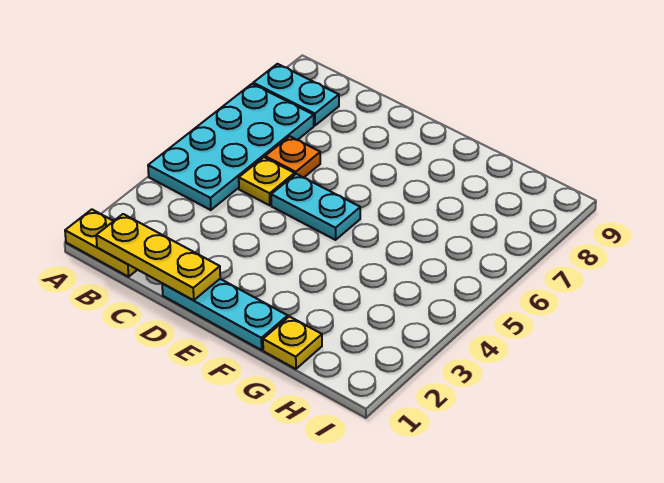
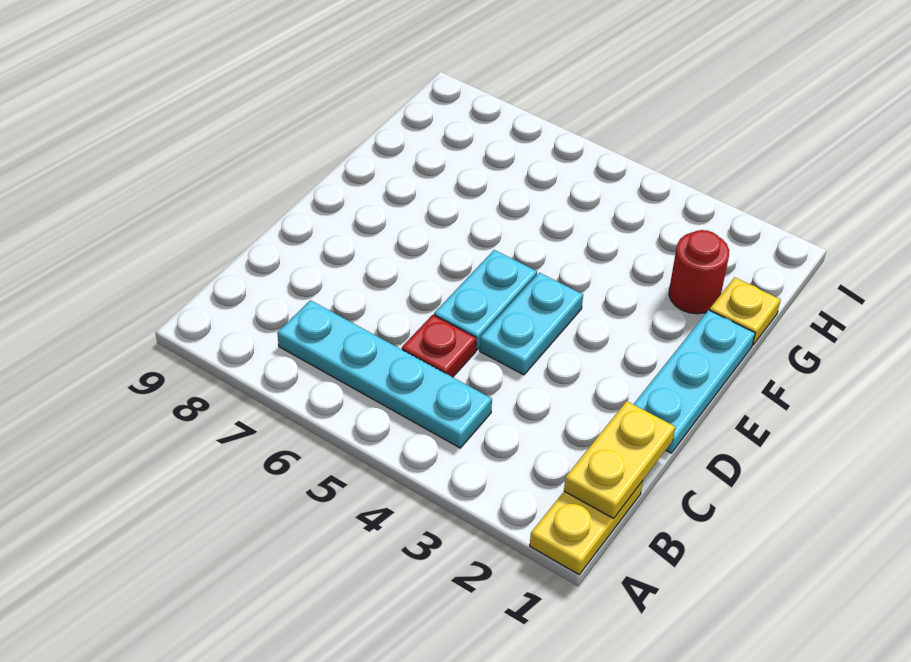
cyan 2x4 plate [148,84,314,210] -> cyan 1x4 plate [277,300,492,448]
cyan 1x2 plate [253,64,339,126] -> cyan 1x2 plate moved to [480,273,583,375]
yellow 1x3 plate [96,214,220,300] -> yellow 1x2 plate [564,401,675,518]
yellow 1x1 plate [239,157,295,205] -> red 1x1 plate [402,315,476,377]
orange 1x1 plate [265,136,320,178] -> none
none -> red 1x1 round brick [669,230,729,314]

